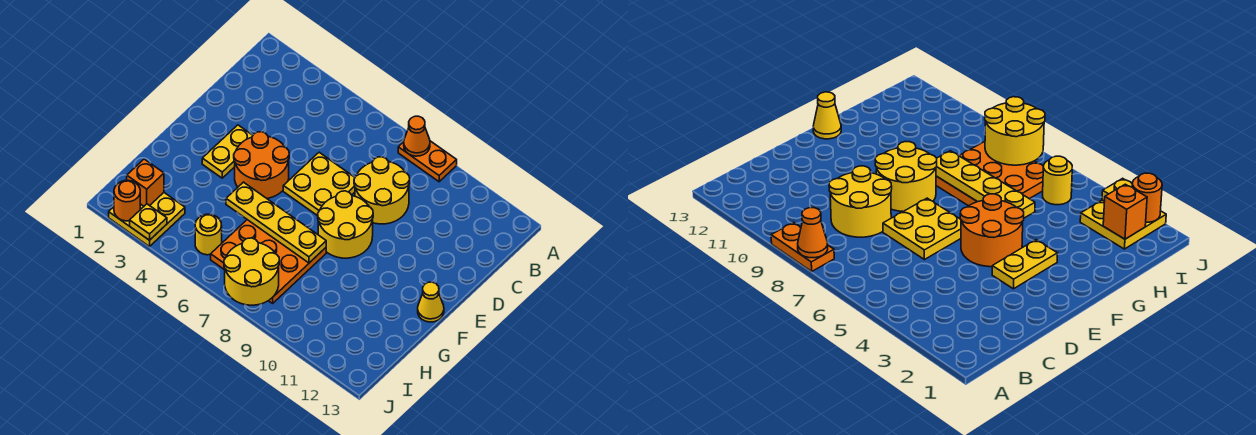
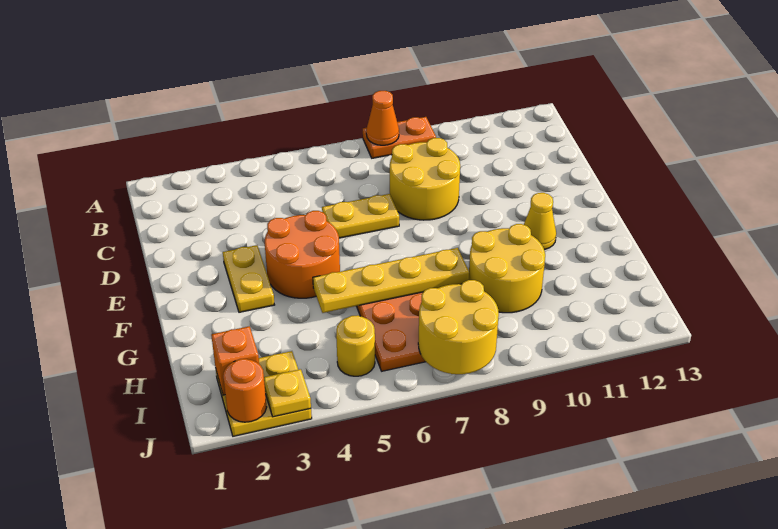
yellow 2x2 plate [283,152,355,216] -> yellow 1x2 plate [322,194,399,238]
yellow 2x2 round brick [318,191,373,258] -> yellow 2x2 round brick moved to [469,224,545,313]
yellow 1x1 cone [418,282,444,322] -> yellow 1x1 cone moved to [524,193,556,250]

